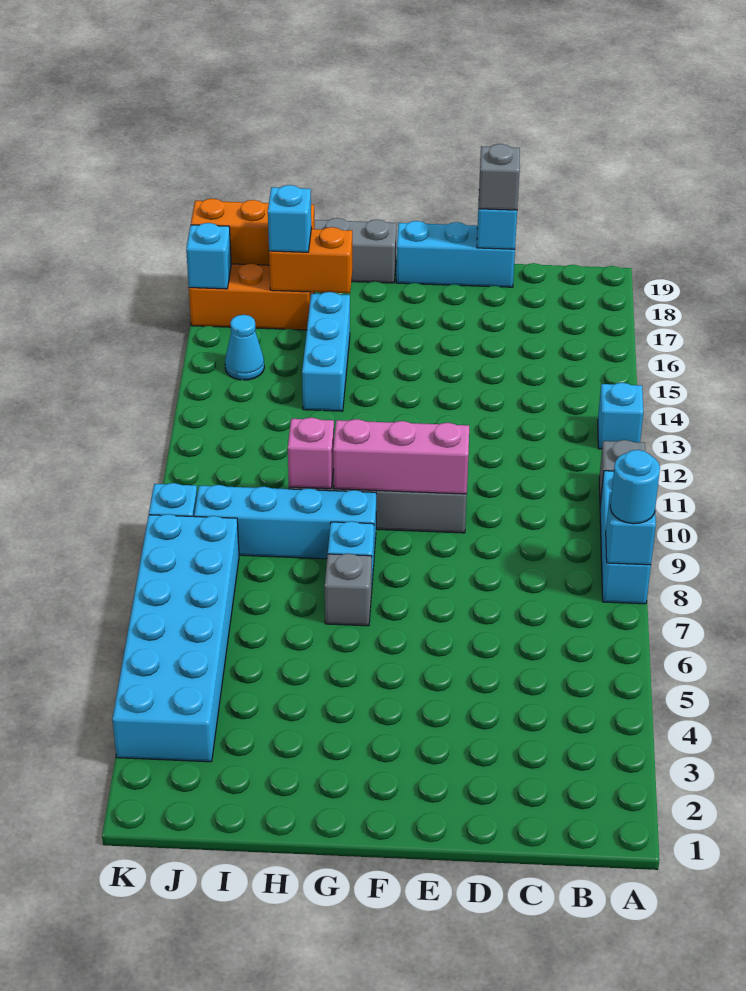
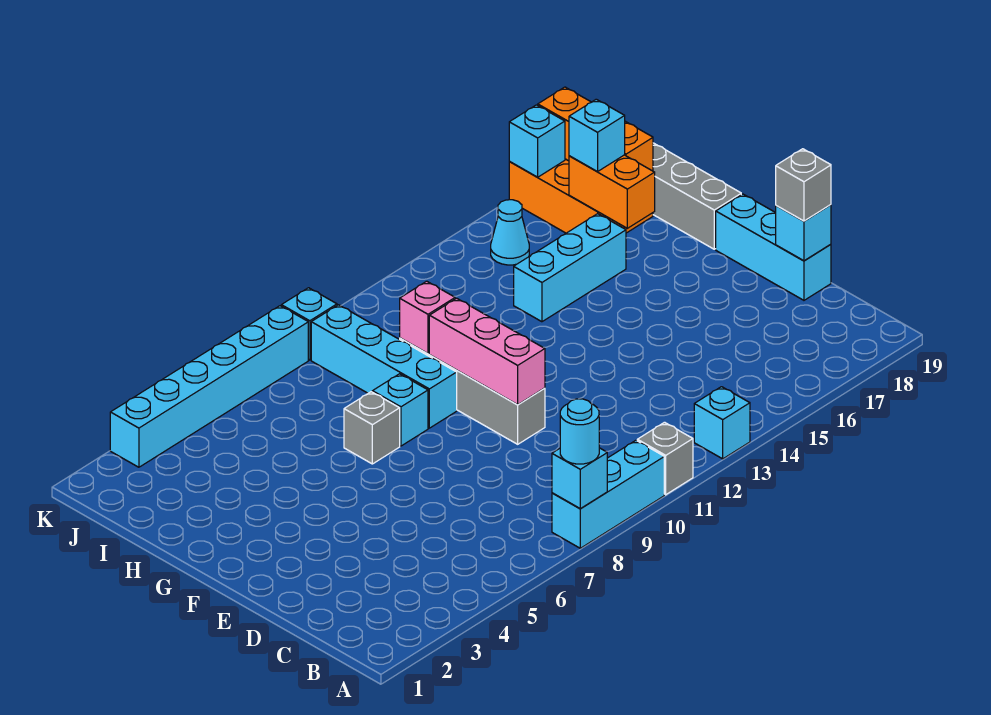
cyan 2x6 brick [112,514,239,762] -> cyan 1x6 brick [110,306,308,467]

